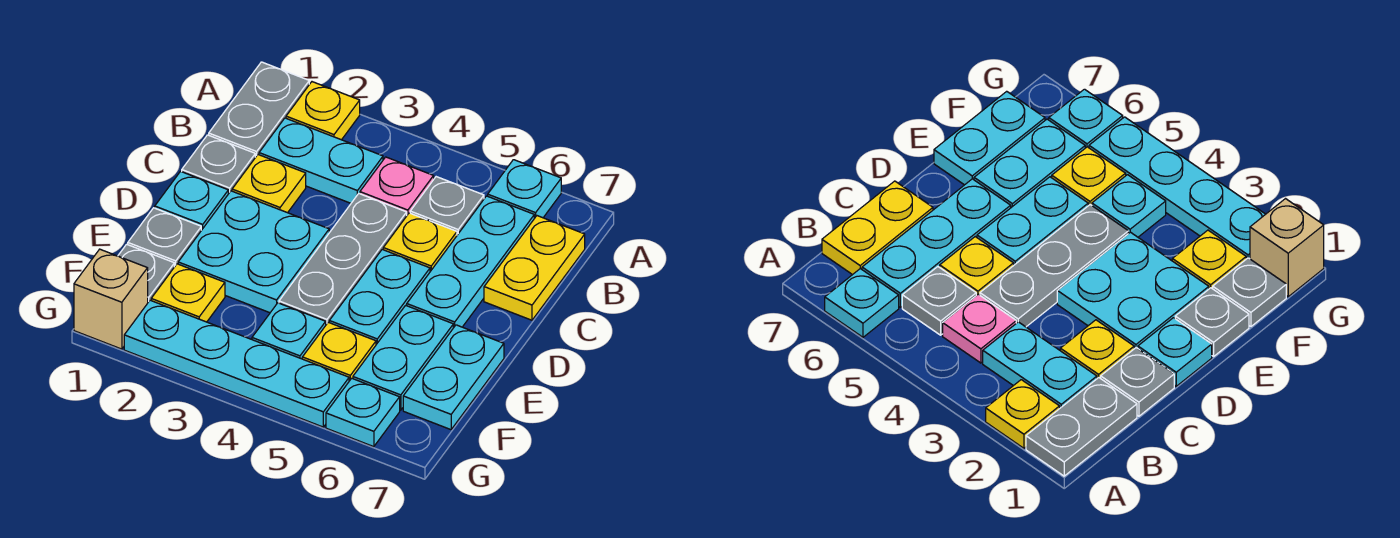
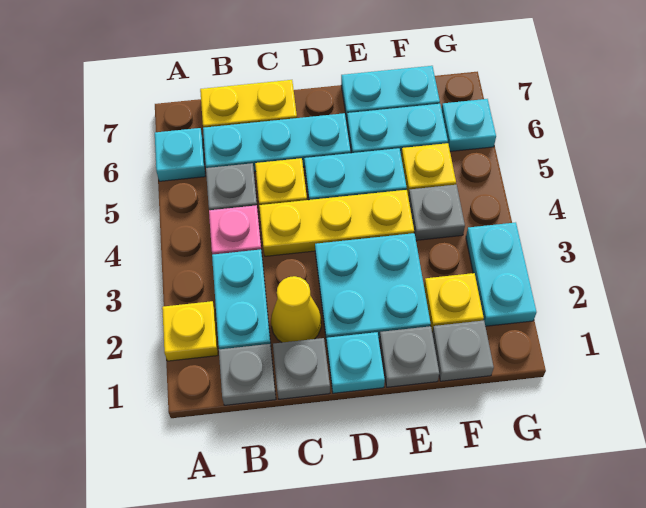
grey 1x2 plate [209,62,309,157] -> grey 1x1 plate [219,344,276,405]
yellow 1x1 plate [232,155,306,213] -> yellow 1x1 cone [271,276,321,343]
grey 1x3 plate [279,194,407,324] -> yellow 1x3 plate [259,190,414,256]
cyan 1x1 plate [252,303,326,359] -> grey 1x1 plate [408,185,465,240]
tan 1x1 brick [74,249,148,349] -> none
cyan 1x4 plate [124,300,349,427] -> cyan 1x2 plate [466,222,536,326]

